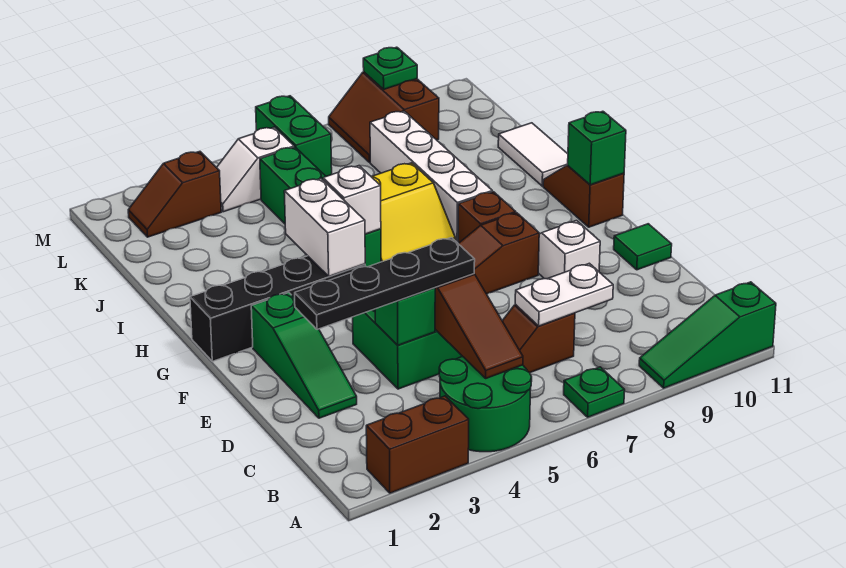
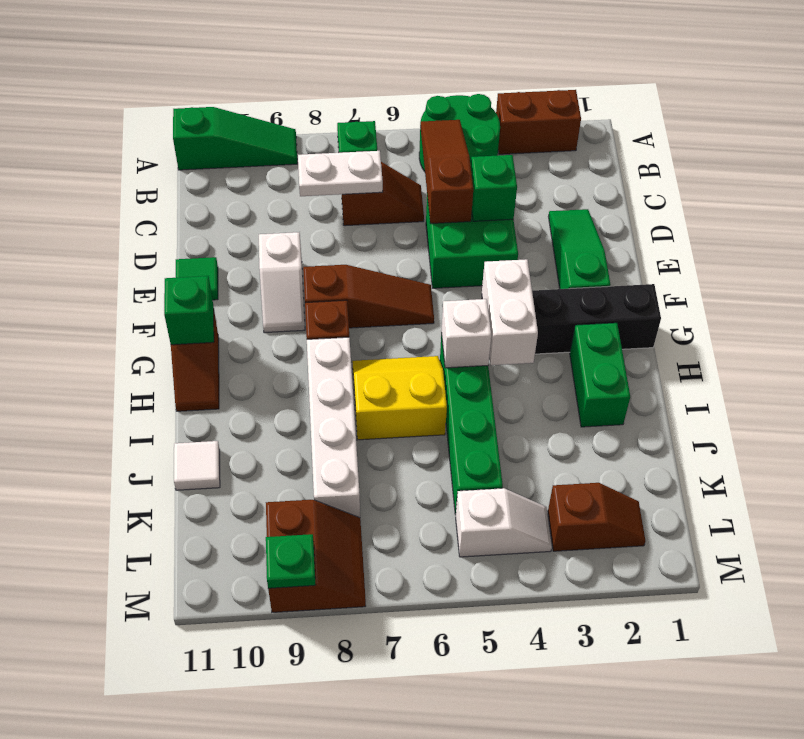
black 1x4 plate [295,238,475,330] -> none
white 1x2 tile [498,123,568,186] -> white 1x1 tile [174,441,220,490]
green 1x2 brick [256,96,332,176] -> green 1x2 brick moved to [570,323,630,427]

